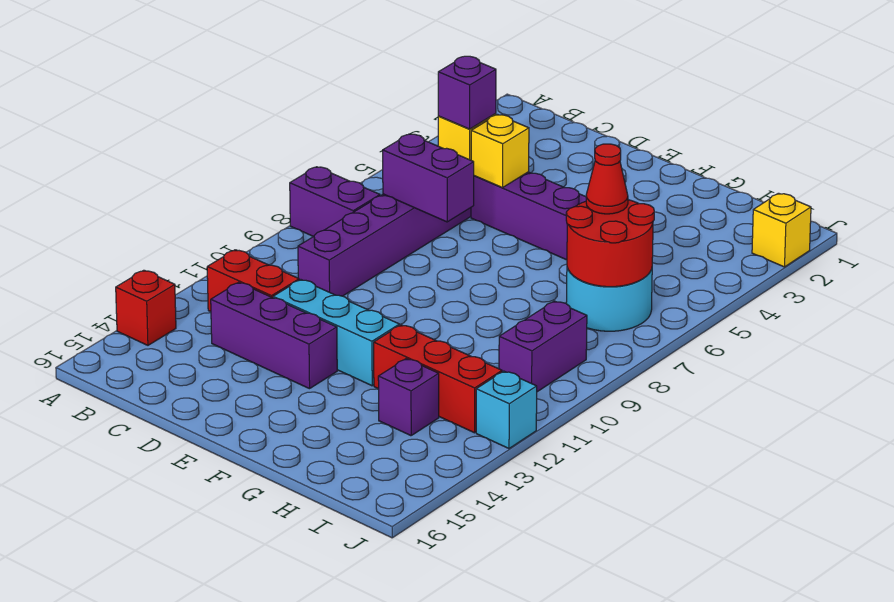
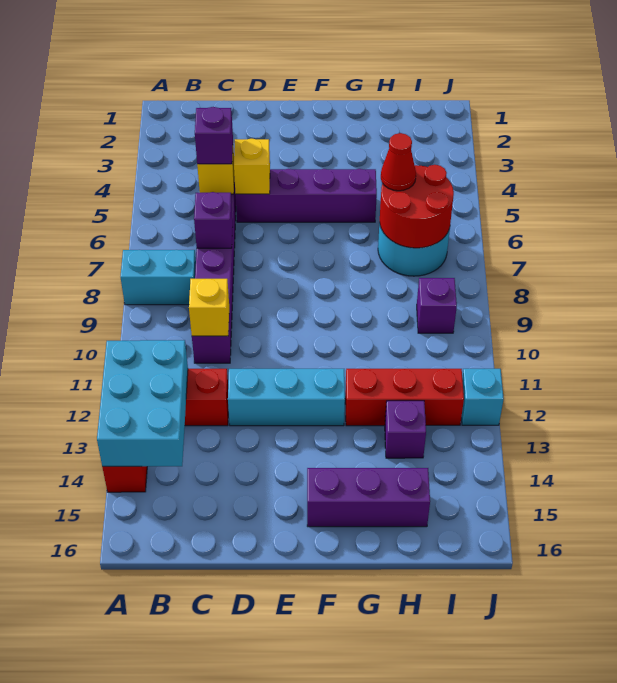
purple 1x2 brick [290,167,380,237] -> cyan 1x2 brick [120,250,196,305]
none -> cyan 2x3 brick [97,340,188,466]
purple 1x2 brick [383,134,474,222] -> purple 1x1 brick [194,192,233,248]
purple 1x3 brick [211,282,337,389] -> purple 1x3 brick moved to [307,468,430,527]
purple 1x2 brick [499,301,587,392] -> purple 1x1 brick [417,278,457,333]
yellow 1x1 brick [752,193,811,267] -> yellow 1x1 brick moved to [189,279,229,336]

